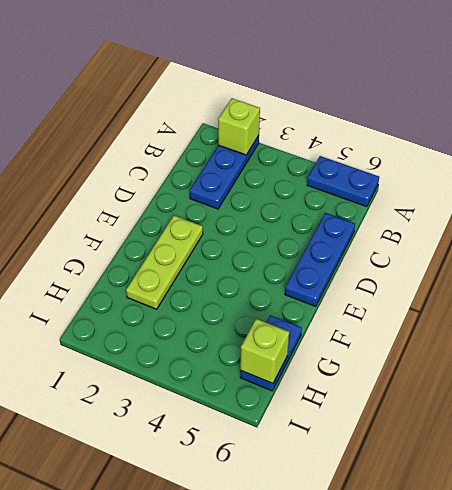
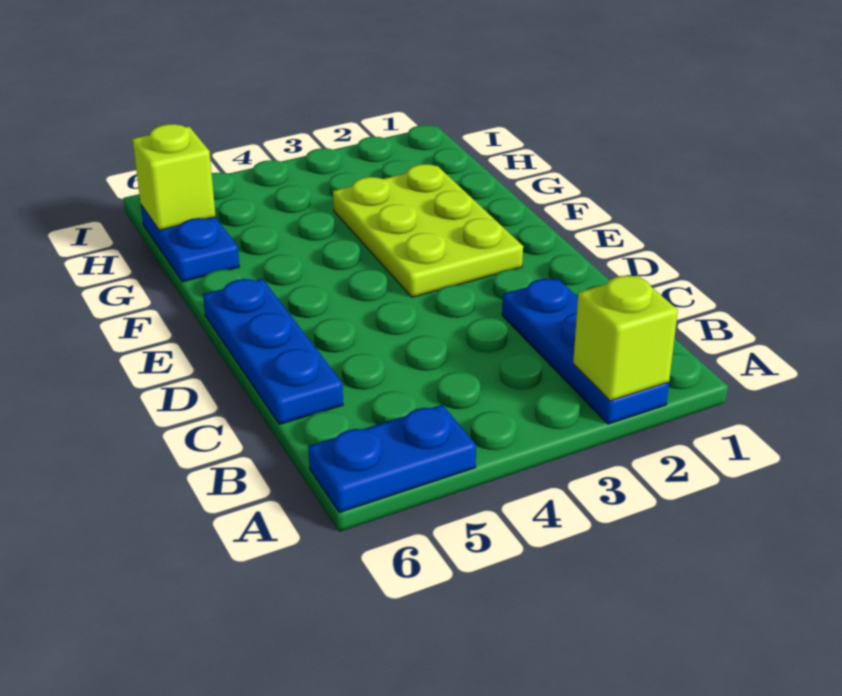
lime 1x3 plate [126,216,203,309] -> lime 2x3 plate [333,164,523,297]

